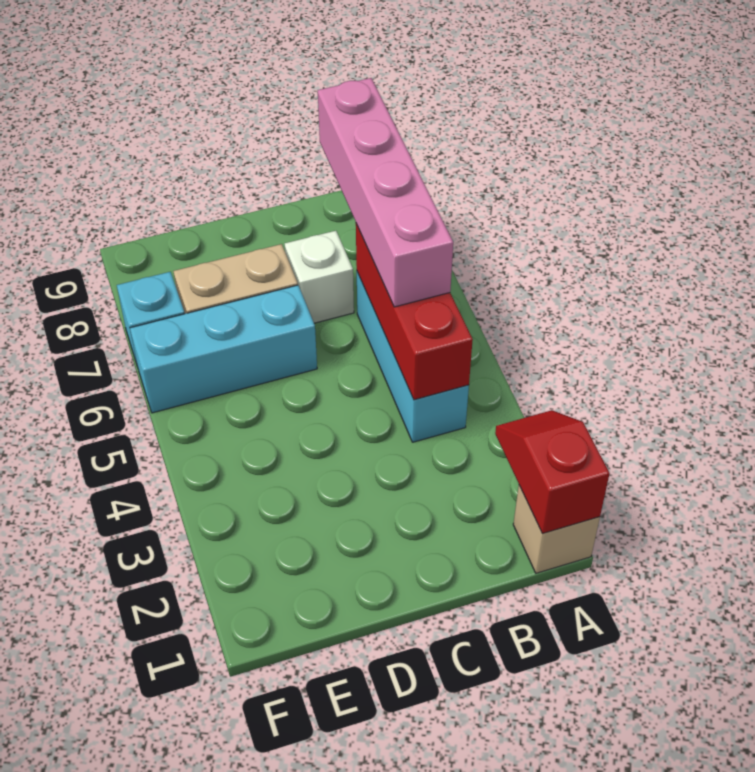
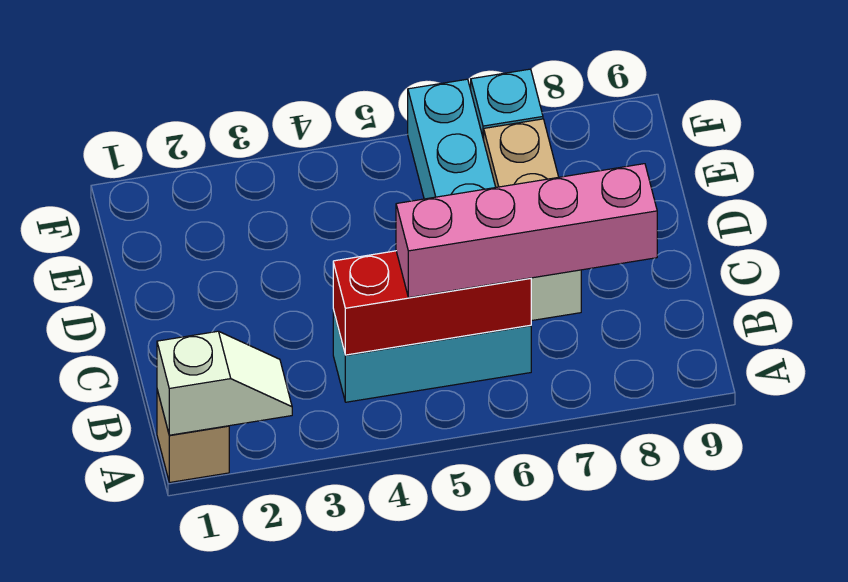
red 1x2 slope [495,410,610,534] -> white 1x2 slope [157,331,292,435]

